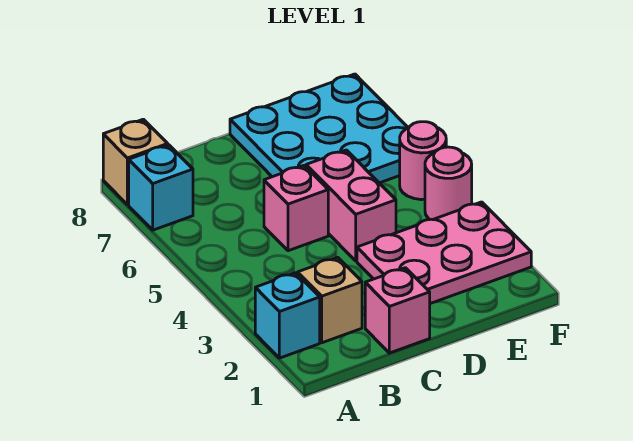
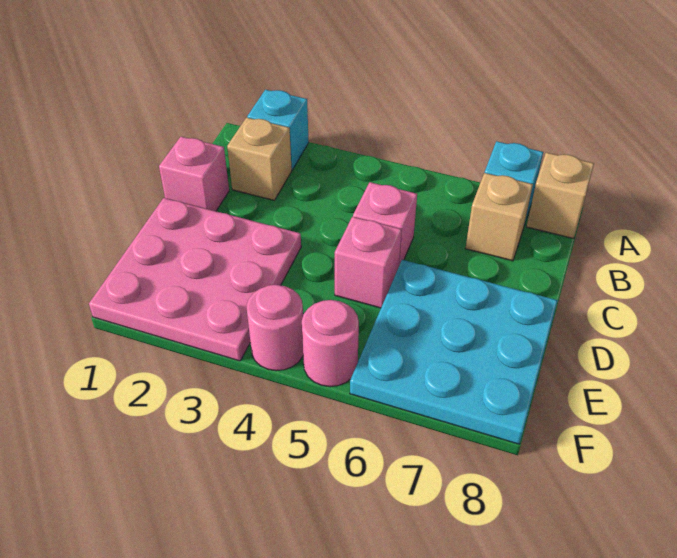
none -> tan 1x1 brick [465,173,533,261]
pink 2x3 plate [357,202,531,304] -> pink 3x3 plate [89,198,301,361]
pink 1x2 brick [306,150,396,261] -> pink 1x1 brick [335,217,402,308]

